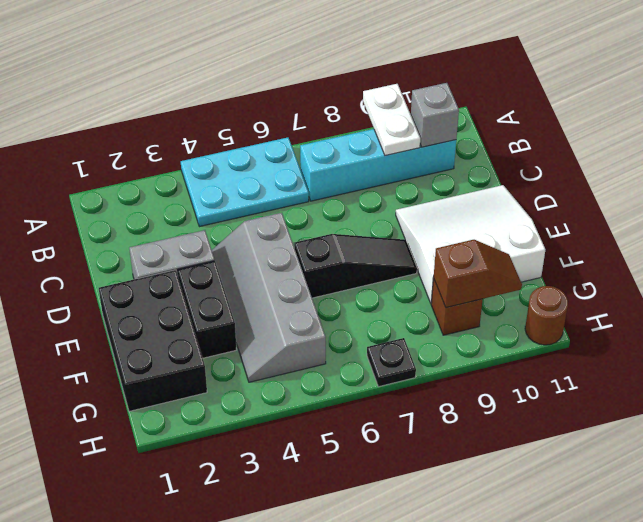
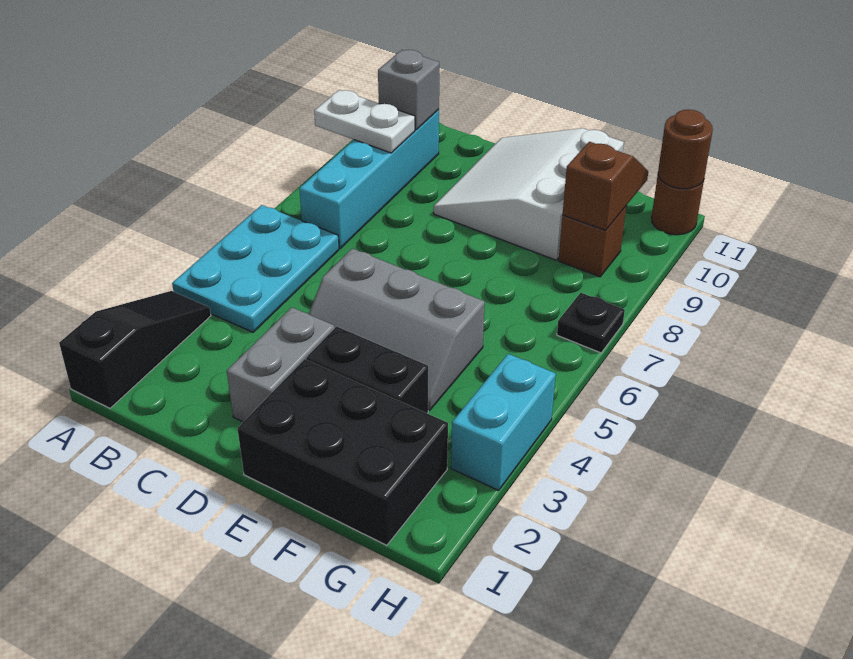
grey 2x4 slope [212,213,326,382] -> grey 2x3 slope [309,249,485,410]
black 1x3 slope [294,234,417,298] -> black 1x3 slope moved to [59,291,211,408]
none -> cyan 1x2 brick [451,354,556,490]
none -> brown 1x1 round brick [658,110,713,189]

